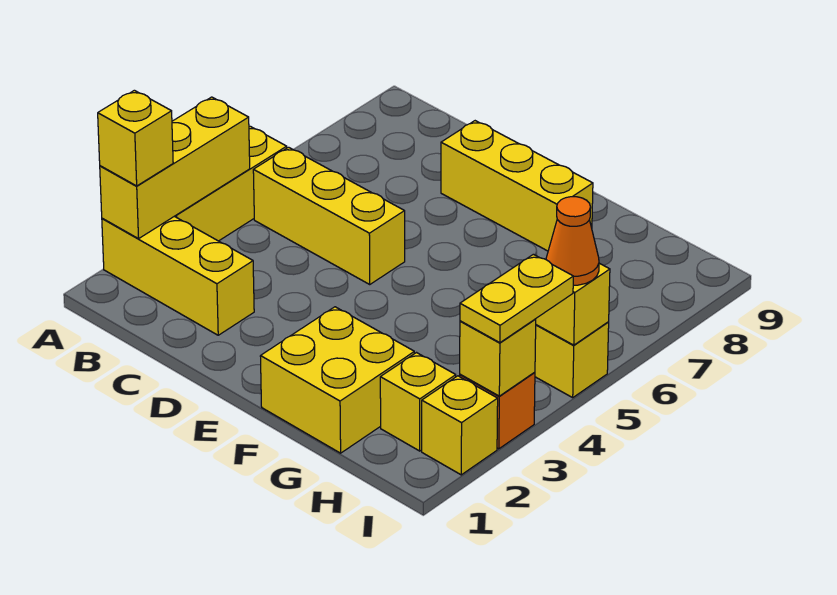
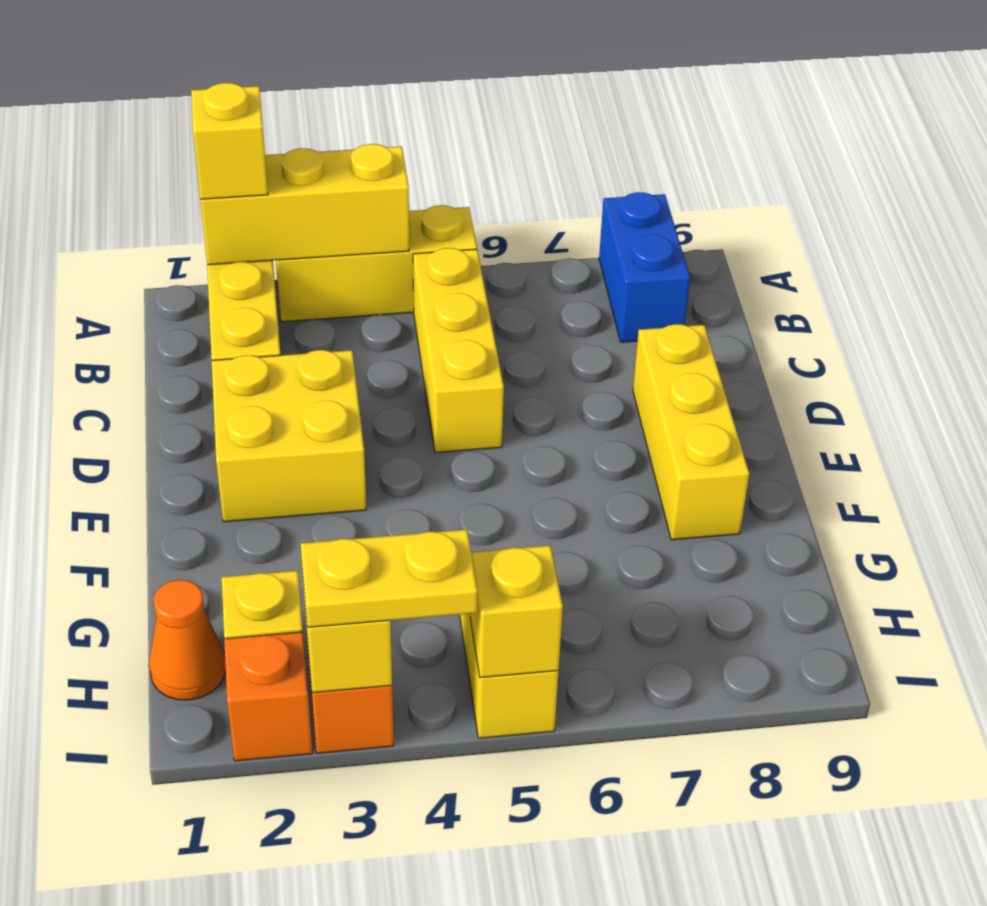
none -> blue 1x2 brick [599,192,690,342]
yellow 2x2 brick [260,307,415,453] -> yellow 2x2 brick moved to [212,350,366,522]
yellow 1x1 brick [422,376,498,475] -> orange 1x1 brick [224,632,312,761]
orange 1x1 cone [546,197,599,285] -> orange 1x1 cone moved to [149,580,226,700]

